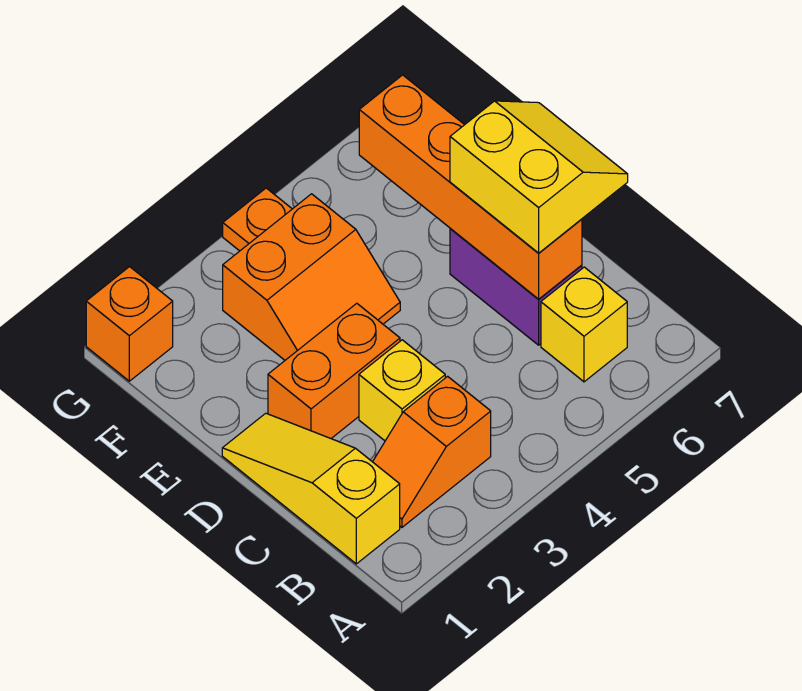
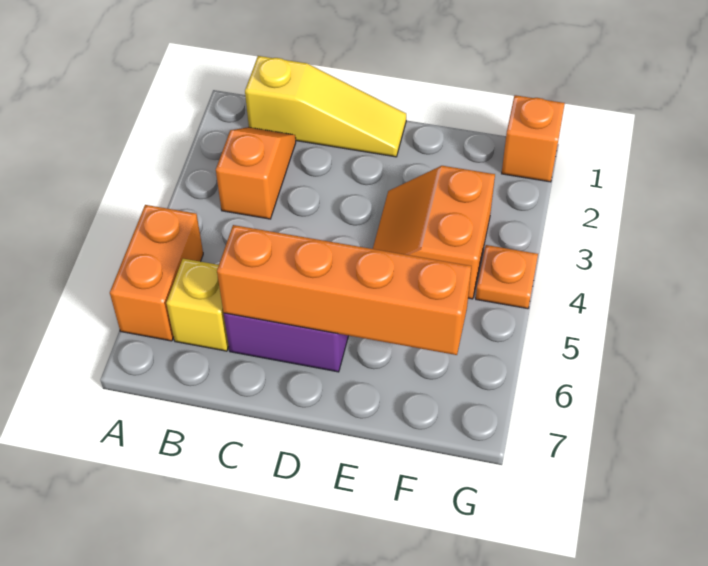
yellow 1x1 brick [359,340,445,441] -> none
yellow 2x2 slope [450,101,628,253] -> none
orange 1x2 brick [268,303,400,438] -> orange 1x2 brick moved to [110,205,203,341]

